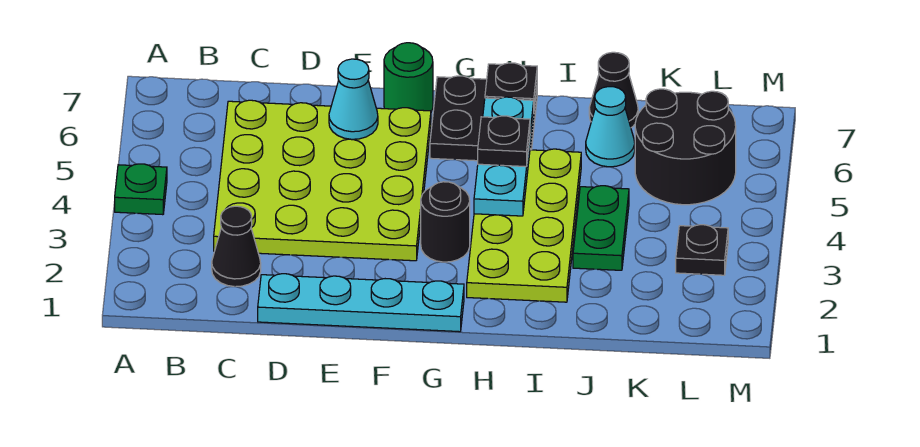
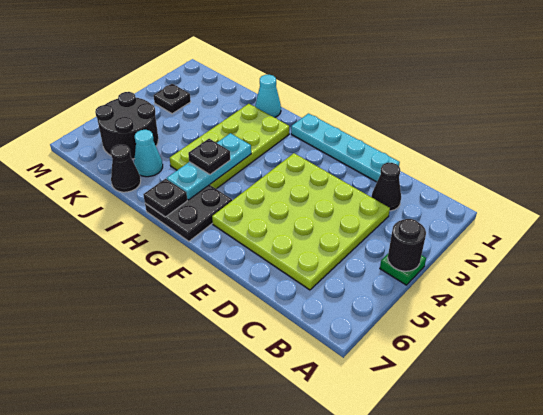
cyan 1x1 cone [329,59,378,139] -> cyan 1x1 cone moved to [255,75,281,118]
green 1x1 round brick [384,43,433,112] -> none
black 1x1 round brick [421,182,470,262] -> black 1x1 round brick moved to [388,219,426,271]
green 1x2 plate [573,186,629,270] -> none

